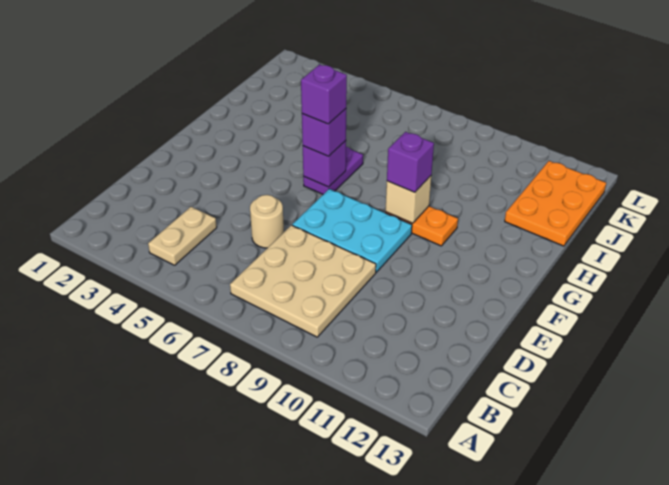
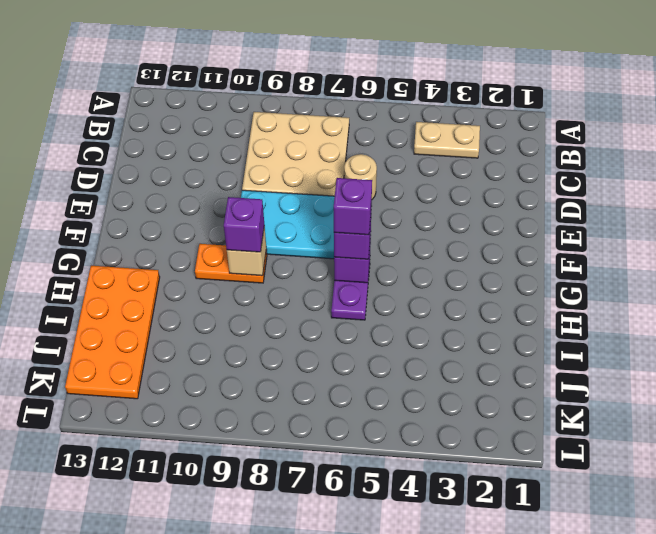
tan 1x2 plate [148,207,217,265] -> tan 1x2 plate turned to [414,122,480,158]
orange 2x3 plate [505,161,606,246] -> orange 2x4 plate [65,266,160,399]

